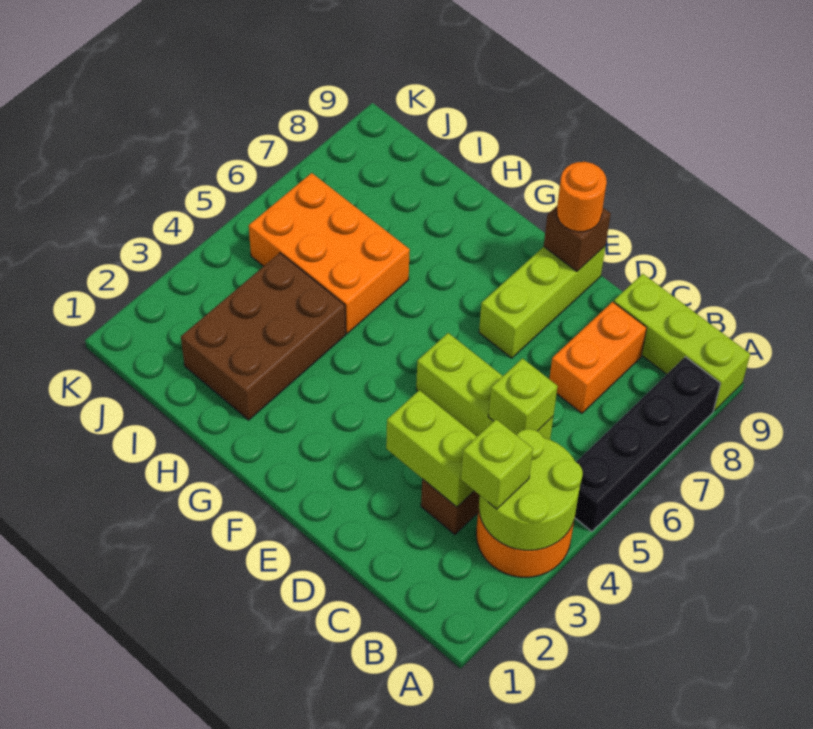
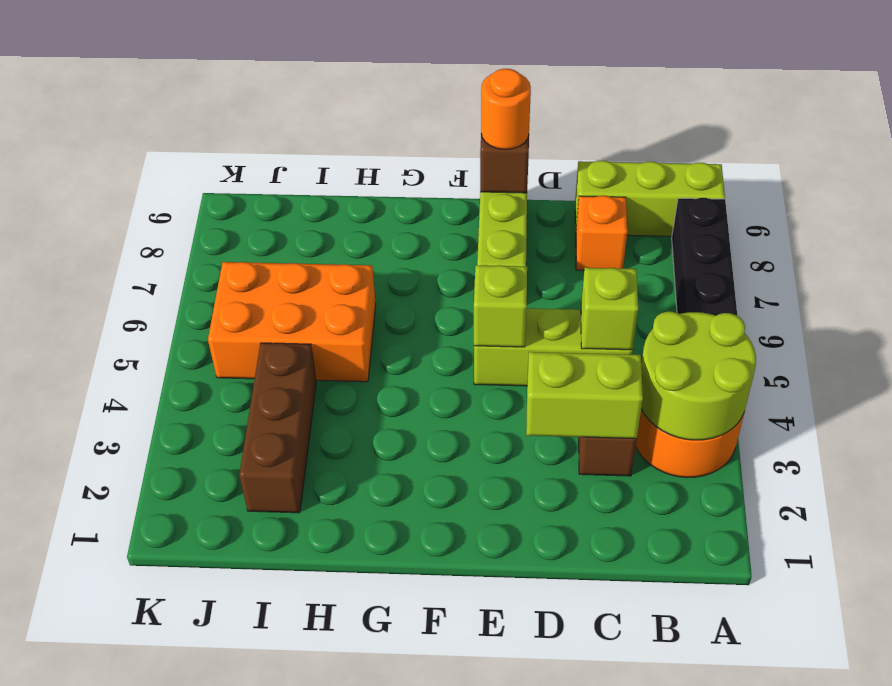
lime 1x1 brick [461,419,533,509] -> lime 1x1 brick moved to [474,265,527,347]
orange 1x2 brick [549,302,647,413] -> orange 1x1 brick [576,196,627,270]
brown 2x3 brick [181,253,346,420] -> brown 1x3 brick [239,343,316,513]

